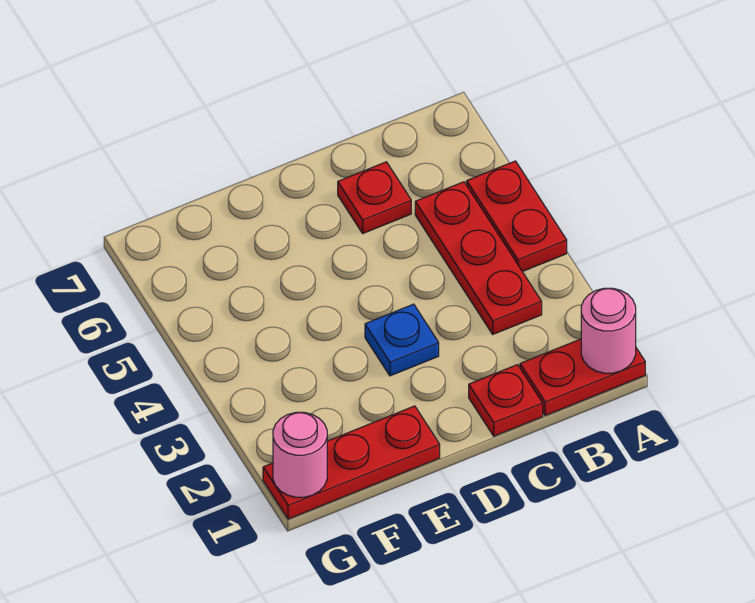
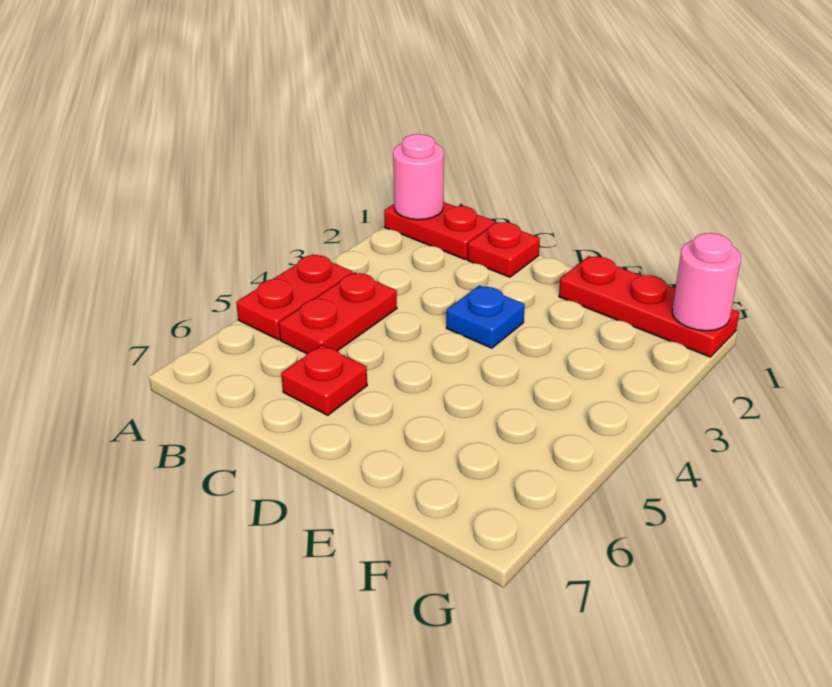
red 1x3 plate [415,182,542,334] -> red 1x2 plate [279,272,397,354]

